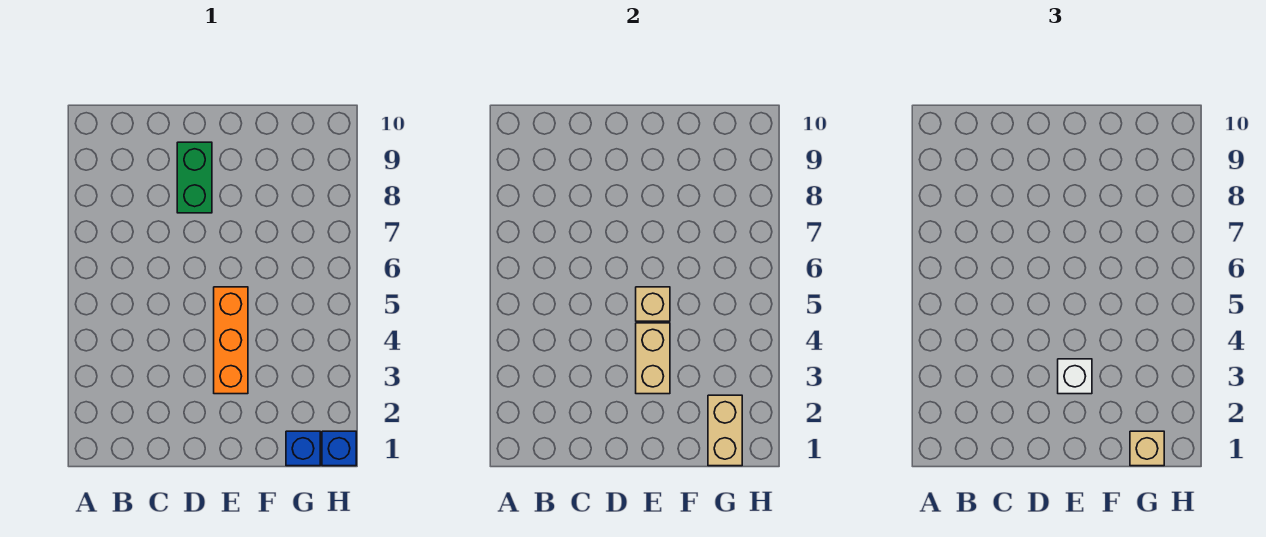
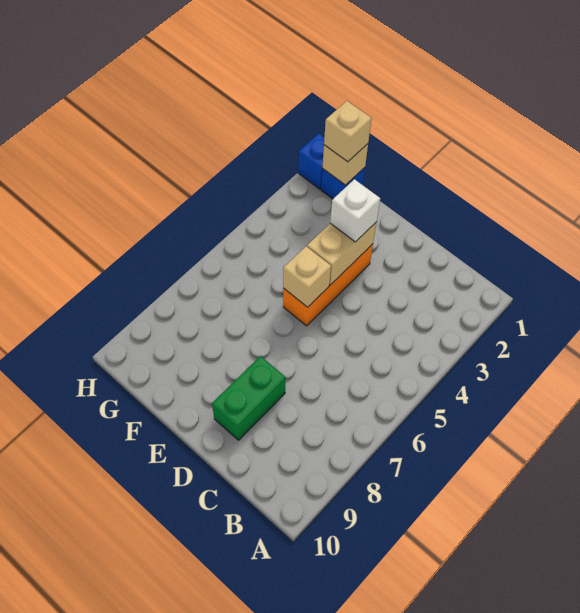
tan 1x2 brick [708,395,742,466] -> tan 1x1 brick [322,144,368,185]

